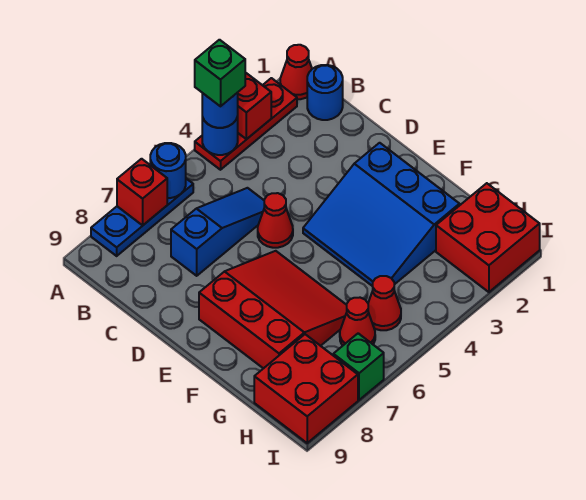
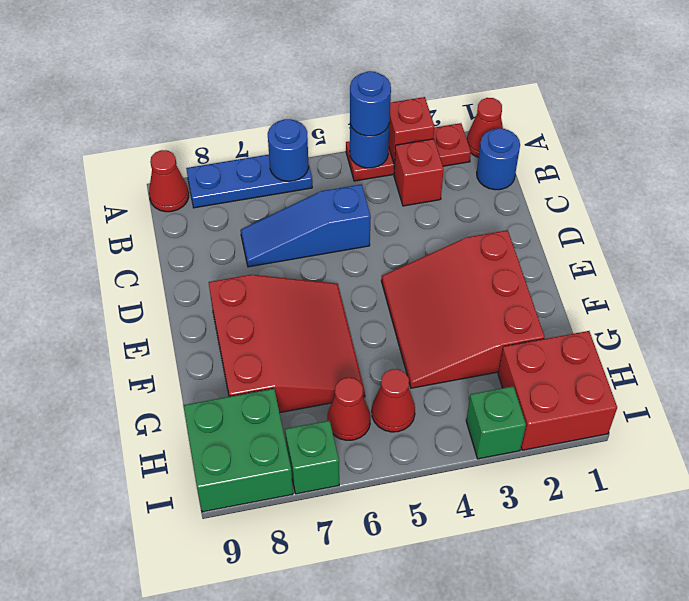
green 1x1 brick [195,40,245,106] -> green 1x1 brick moved to [466,386,526,459]
red 1x1 brick [117,159,167,226] -> red 1x1 brick moved to [394,139,444,206]
blue 1x3 slope [171,188,264,276] -> blue 1x3 slope turned to [241,184,371,267]
red 1x1 cone [258,193,293,248] -> red 1x1 cone moved to [149,150,189,212]
blue 3x3 slope [303,143,460,286] -> red 3x3 slope [381,230,545,388]
red 2x2 brick [254,334,358,443] -> green 2x2 brick [183,389,293,512]

